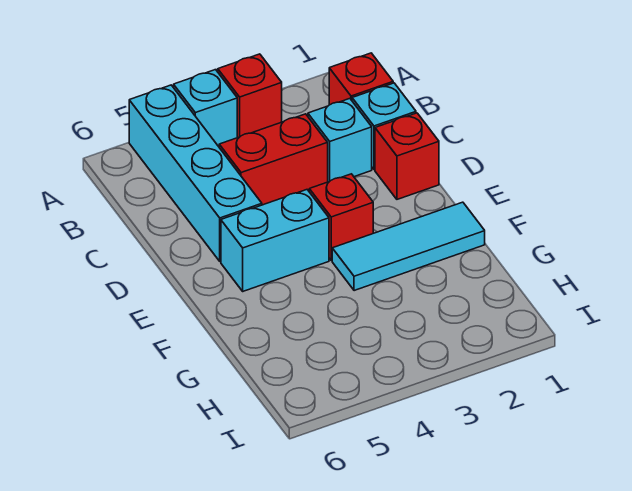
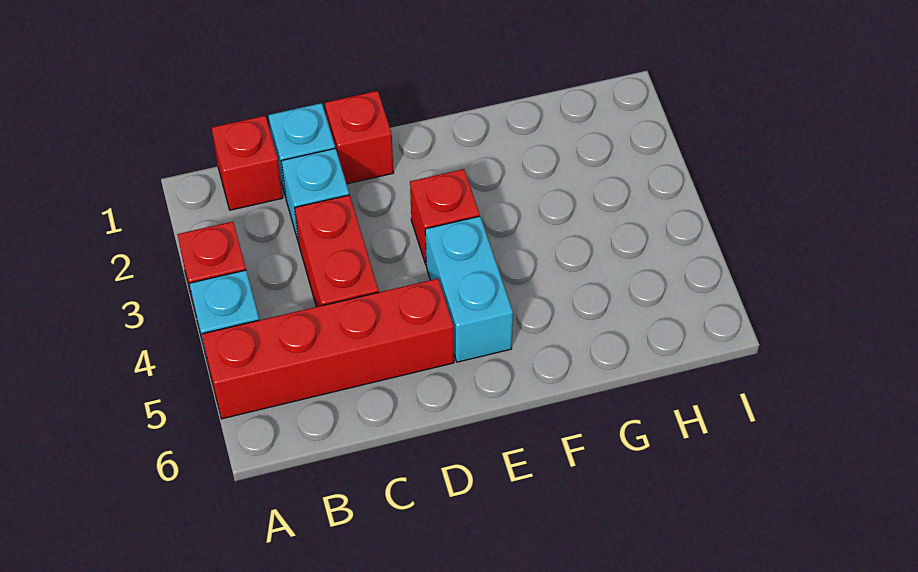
cyan 1x4 brick [129,85,262,261] -> red 1x4 brick [202,279,454,419]
cyan 1x3 tile [332,202,485,291] -> none

